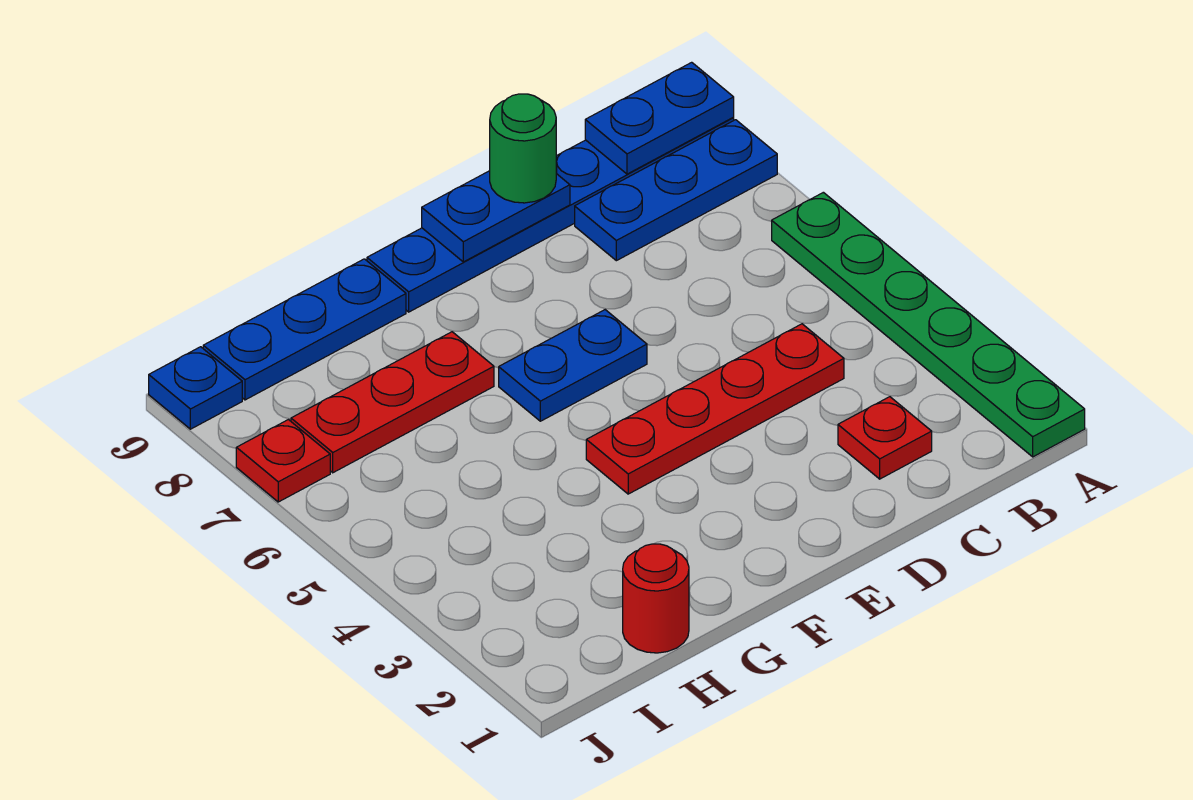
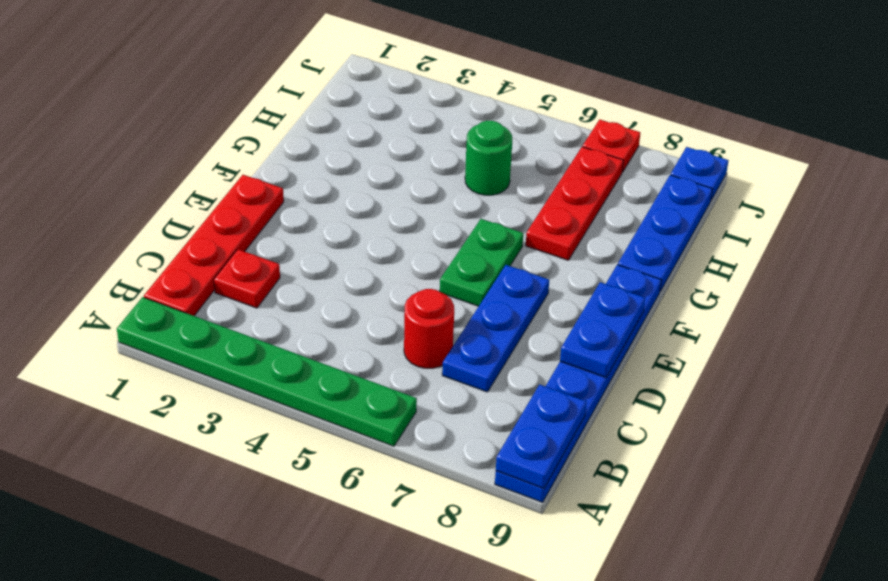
blue 1x3 plate [575,120,777,261] -> blue 1x3 plate moved to [442,265,549,392]
red 1x4 plate [586,324,844,494] -> red 1x4 plate moved to [144,175,284,316]
green 1x1 round brick [490,94,556,203] -> green 1x1 round brick moved to [465,121,512,195]
blue 1x2 plate [499,310,647,421] -> green 1x2 plate [440,219,523,306]
red 1x1 round brick [623,544,689,653] -> red 1x1 round brick moved to [404,289,454,368]

